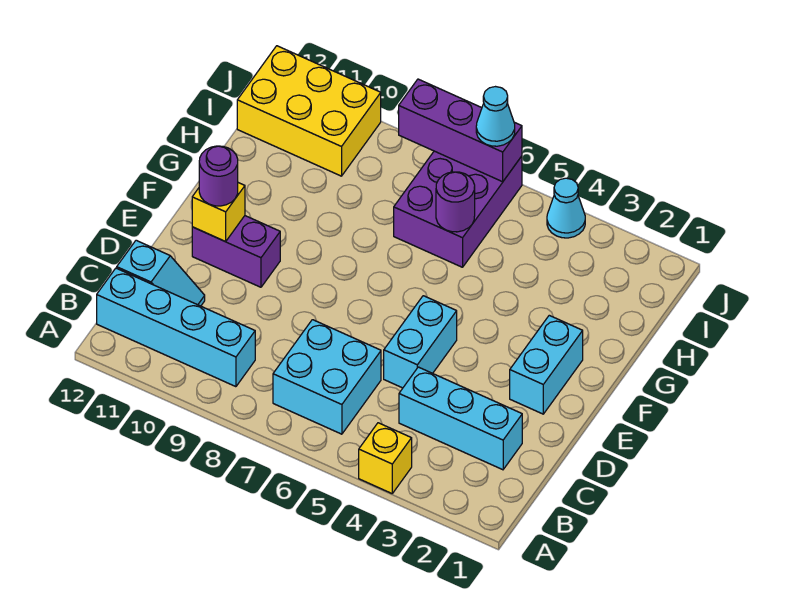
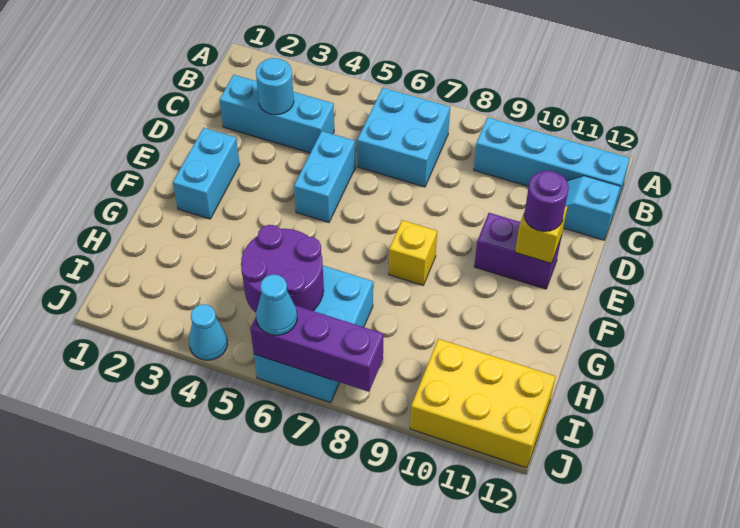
yellow 1x1 brick [359,423,412,493] -> yellow 1x1 brick moved to [389,220,437,285]
none -> cyan 1x1 round brick [256,58,294,115]
purple 2x3 brick [394,151,522,267] -> cyan 2x3 brick [254,266,373,403]
purple 1x1 round brick [436,172,475,232] -> purple 2x2 round brick [241,225,324,313]

